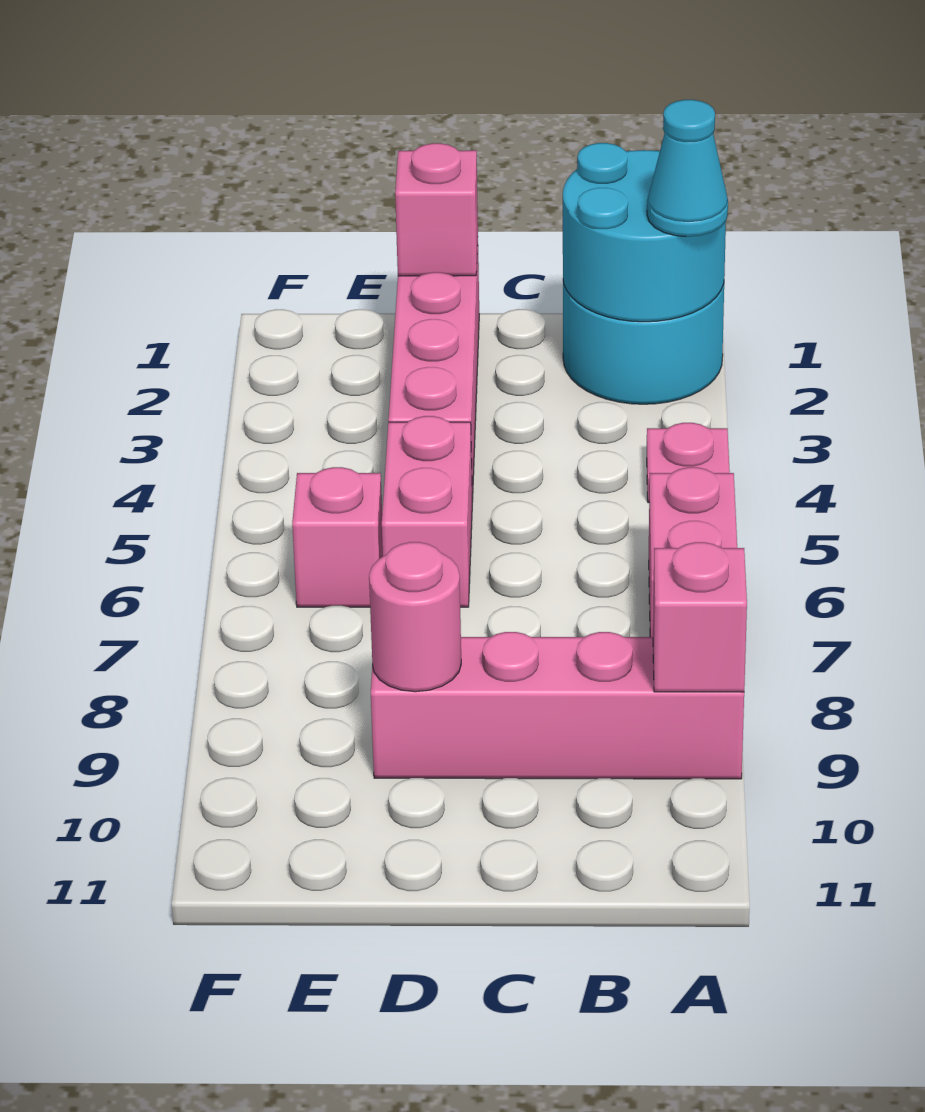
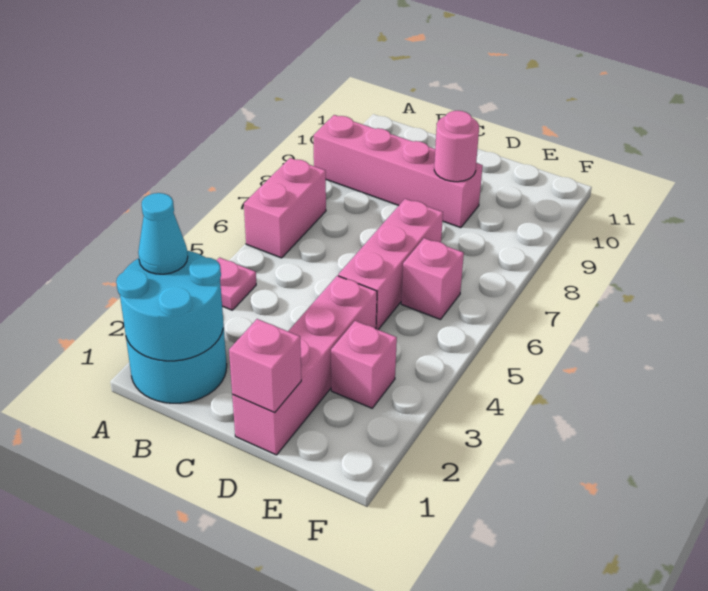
pink 1x1 brick [653,542,747,692] -> pink 1x1 brick moved to [331,321,397,408]
pink 1x2 brick [382,416,472,607] -> pink 1x3 brick [338,199,443,330]

